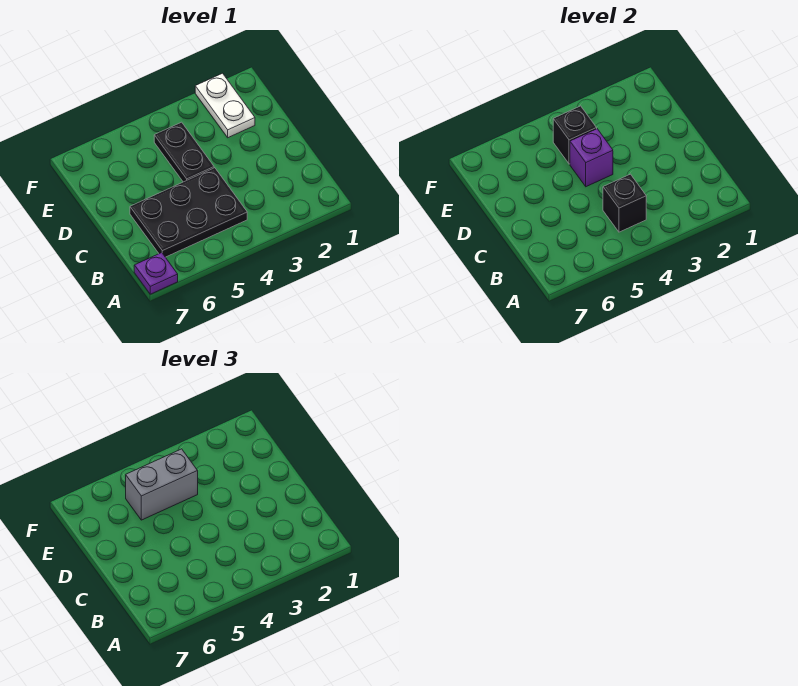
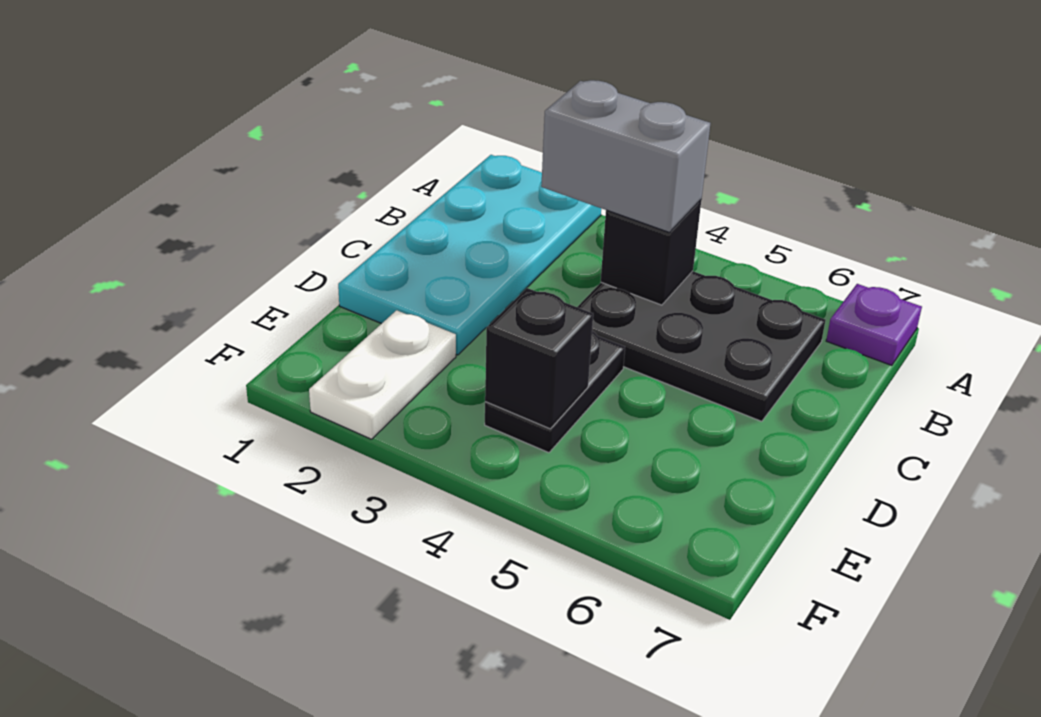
none -> cyan 2x4 plate [338,155,601,355]
purple 1x1 brick [570,129,613,187] -> none
grey 1x2 brick [126,449,198,520] -> grey 1x2 brick moved to [541,80,711,232]

